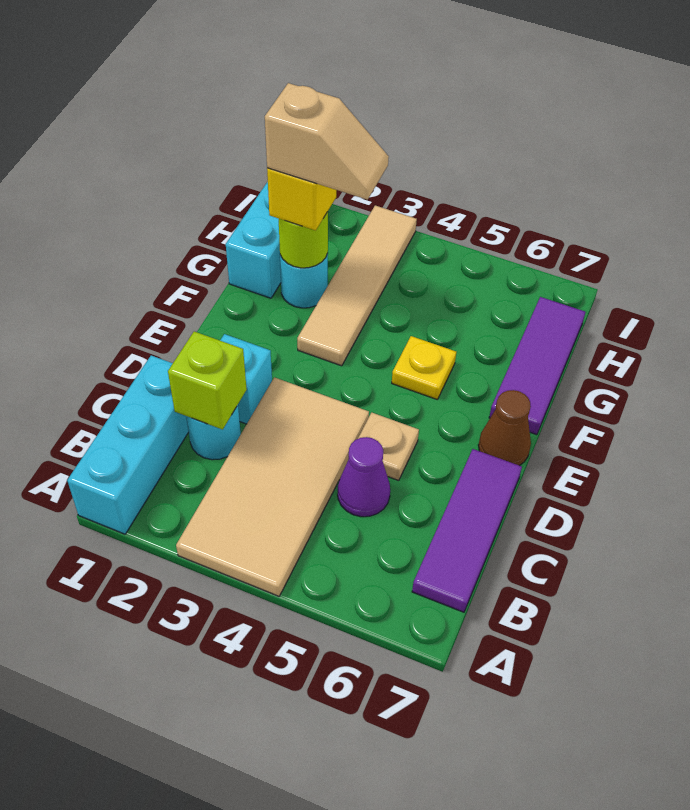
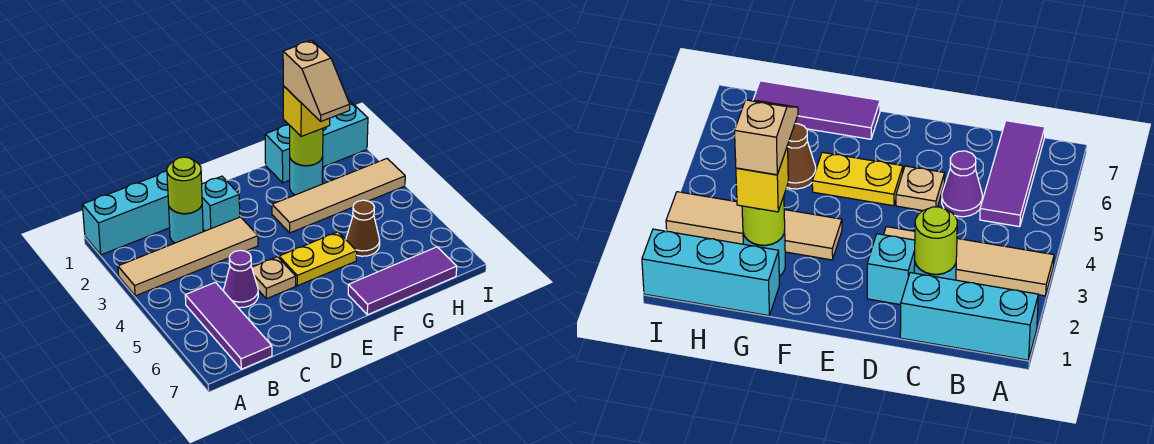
tan 2x4 tile [176,377,369,596] -> tan 1x4 tile [118,217,258,296]
purple 1x3 tile [412,449,522,612] -> purple 1x3 tile turned to [185,282,272,369]
lime 1x1 brick [168,331,247,429] -> lime 1x1 round brick [167,157,202,214]
brown 1x1 cone [478,390,531,466] -> brown 1x1 cone moved to [346,200,380,256]
yellow 1x1 plate [392,336,456,399] -> yellow 1x2 plate [279,232,357,286]

